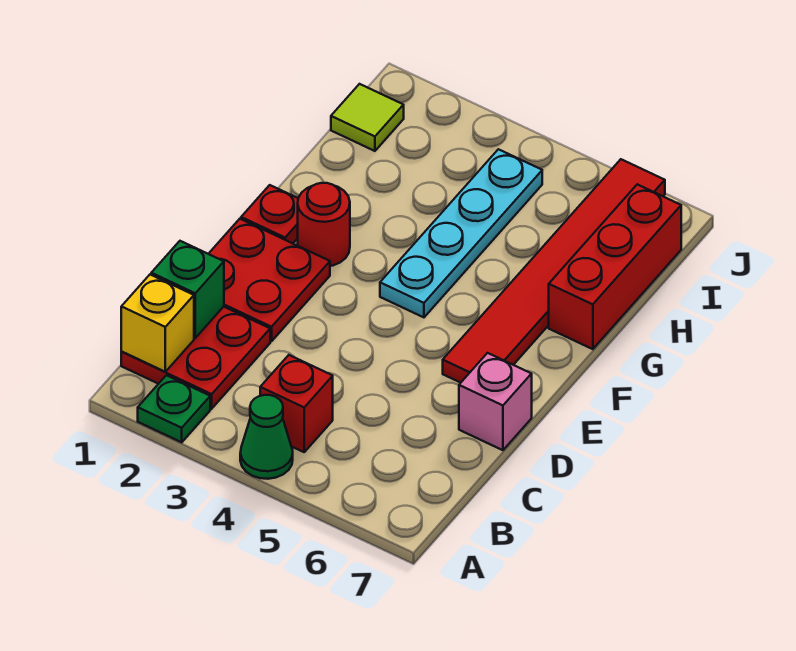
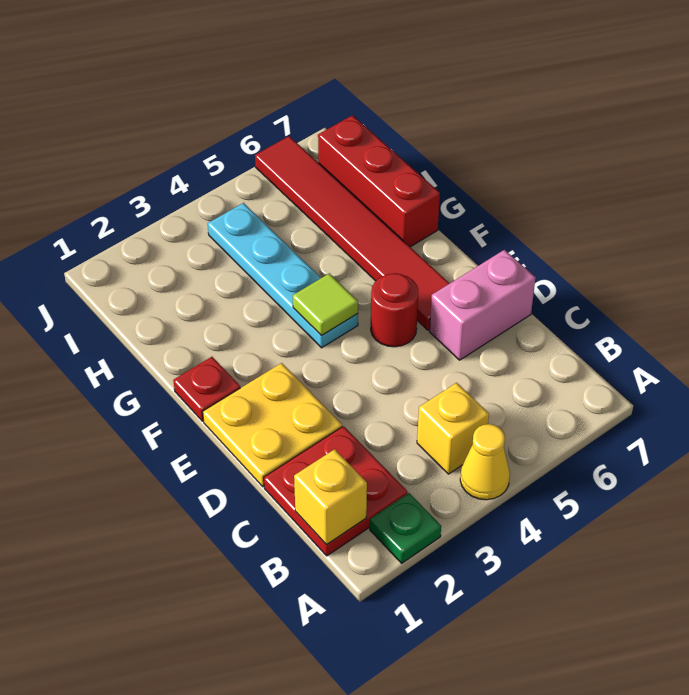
green 1x1 cone [240,395,293,479] -> yellow 1x1 cone [460,424,510,500]
red 1x1 brick [260,355,333,452] -> yellow 1x1 brick [417,383,489,474]
green 1x1 brick [151,241,224,338] -> none
red 2x2 plate [209,219,330,341] -> yellow 2x2 plate [203,363,342,487]
pink 1x1 brick [459,353,532,450] -> pink 1x2 brick [429,250,536,360]
red 1x1 round brick [298,183,350,266] -> red 1x1 round brick moved to [371,273,418,347]
lime 1x1 tile [331,84,404,151] -> lime 1x1 tile moved to [293,273,358,335]

